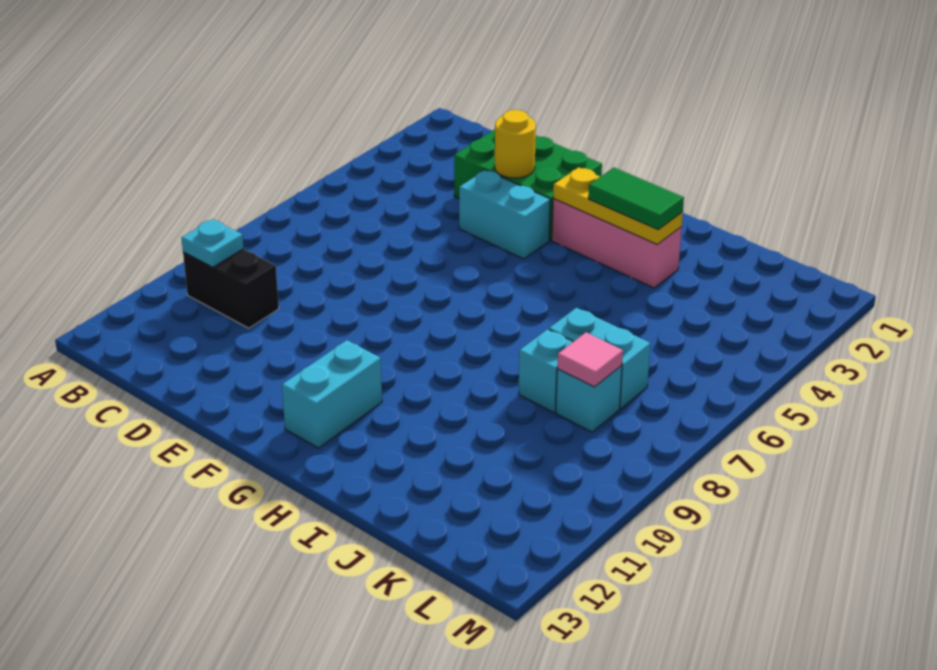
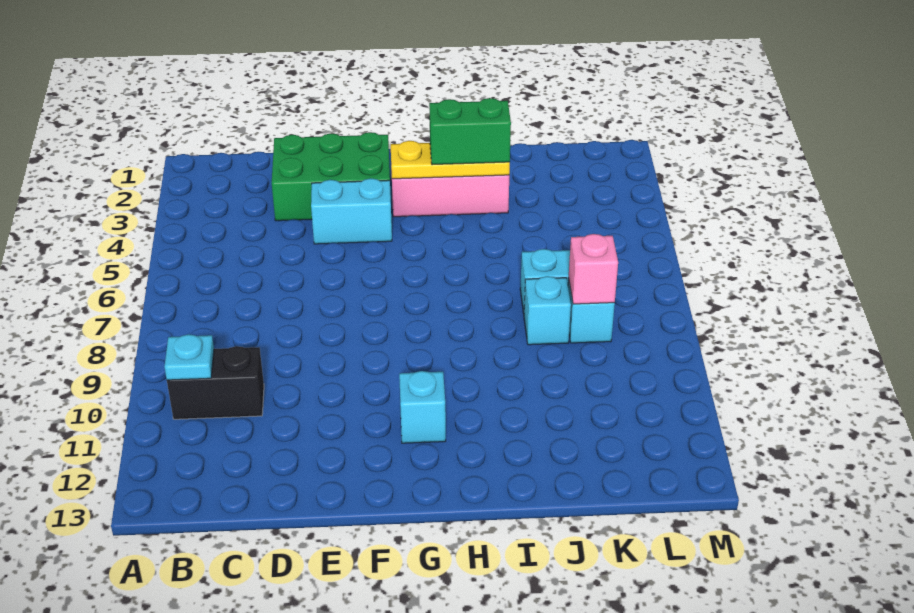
yellow 1x1 round brick [495,110,536,178] -> none
cyan 1x2 brick [282,340,382,448] -> cyan 1x1 brick [399,371,446,443]
green 1x2 tile [588,168,684,230] -> green 1x2 brick [429,98,511,165]
pink 1x1 tile [557,332,623,387] -> pink 1x1 brick [569,234,618,304]

